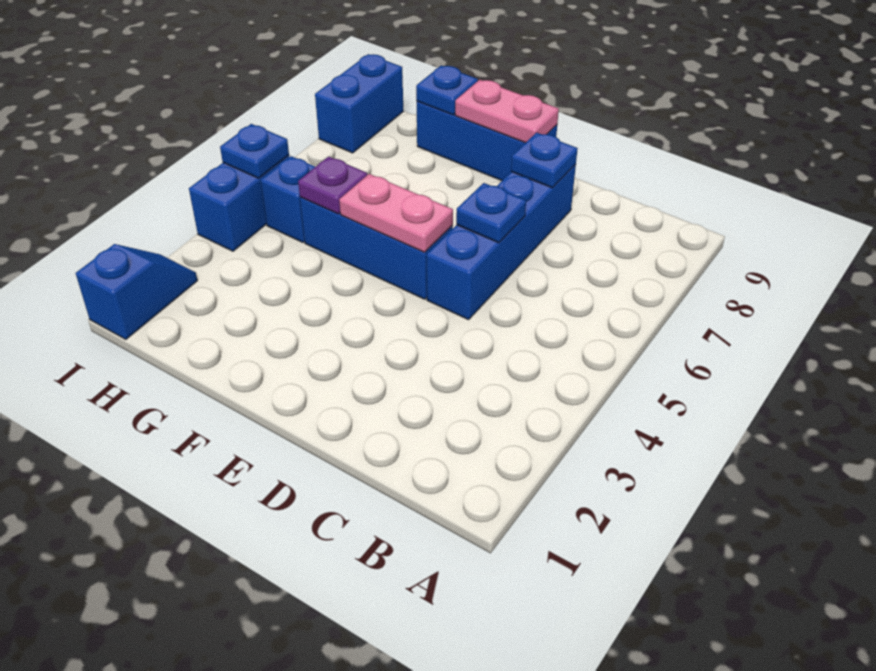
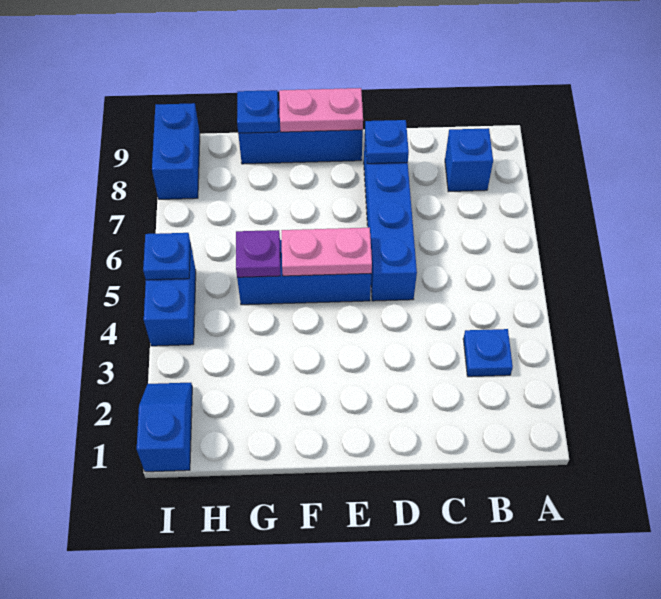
blue 1x1 plate [456,183,526,243] -> blue 1x1 plate moved to [463,329,513,377]
blue 1x1 brick [261,156,315,242] -> blue 1x1 brick moved to [445,128,493,192]

